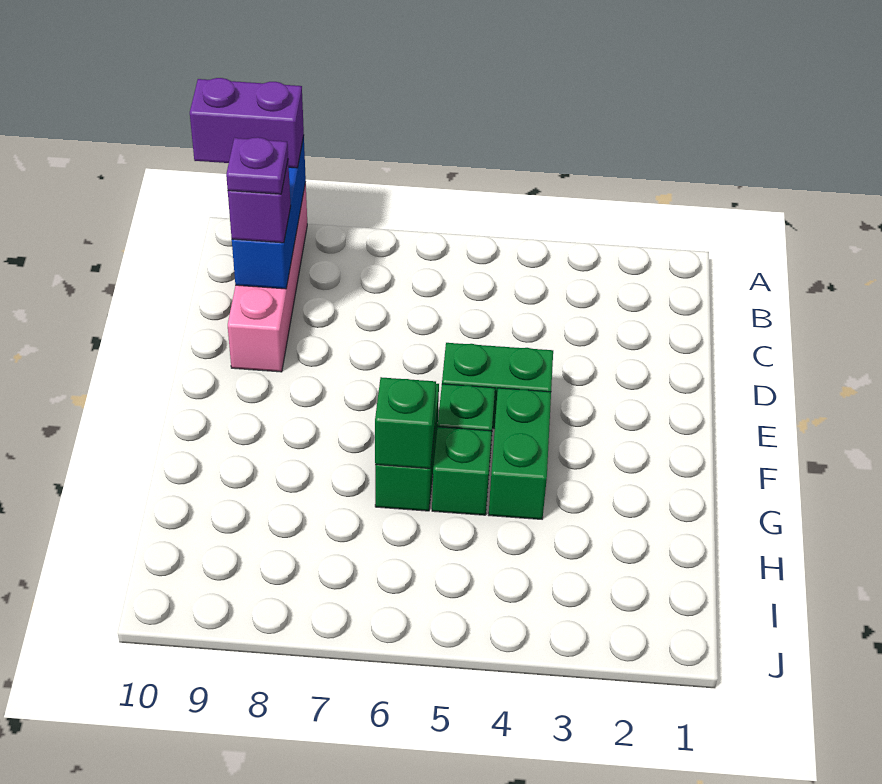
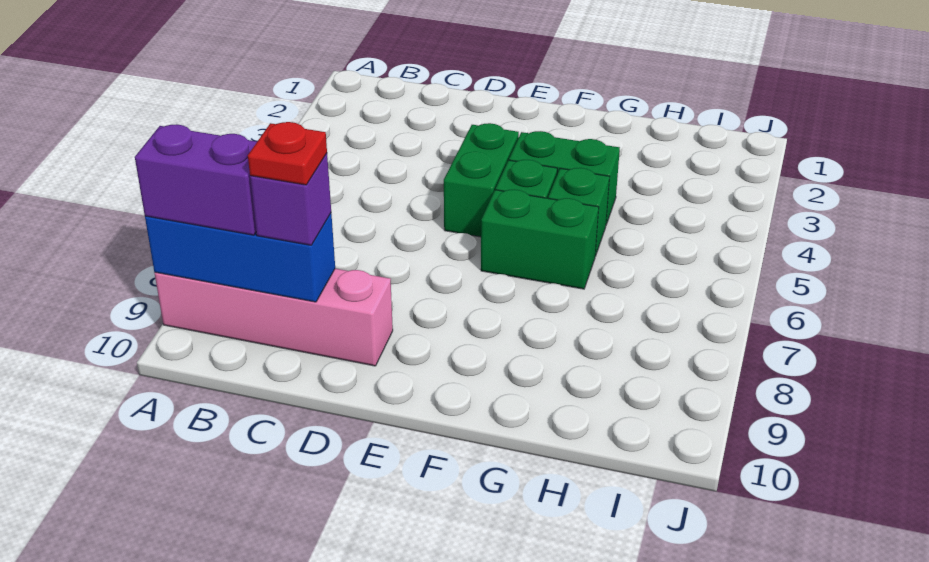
purple 1x2 brick [190,78,304,168] -> purple 1x2 brick turned to [135,124,257,235]
purple 1x1 plate [226,137,288,194] -> red 1x1 plate [248,122,327,185]
green 1x1 brick [375,377,436,469] -> none

